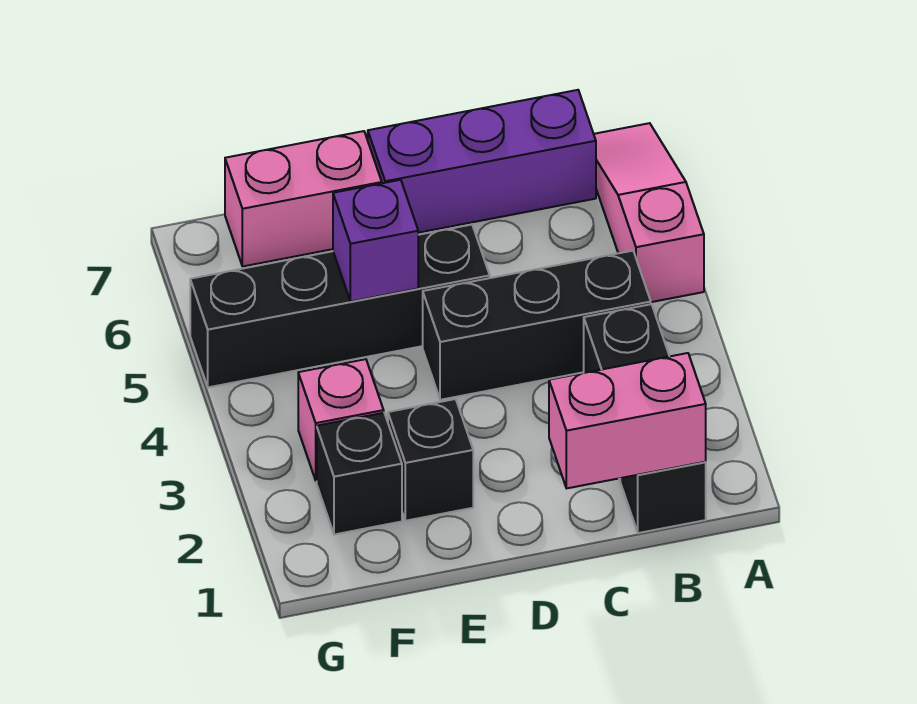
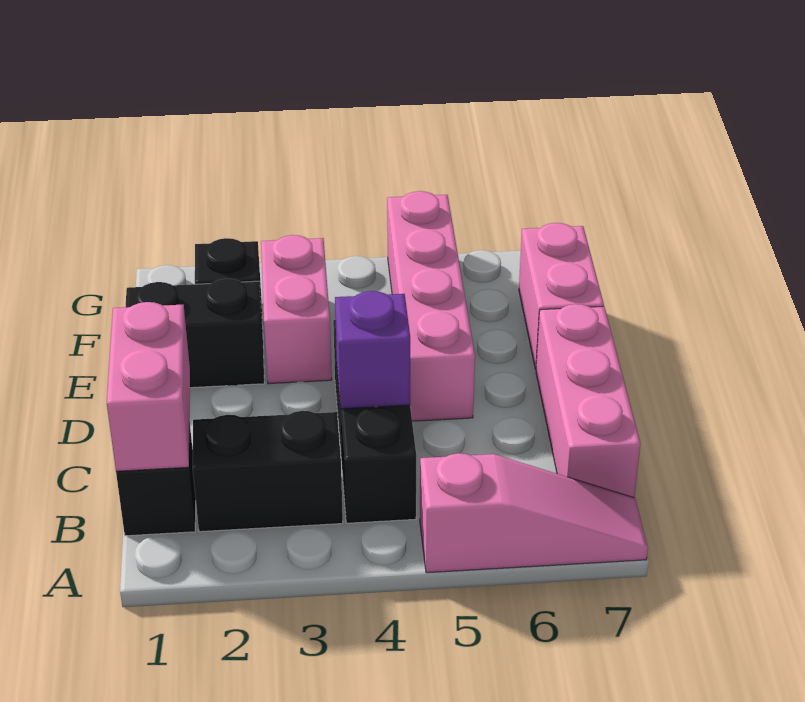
purple 1x3 brick [368,90,596,233] -> pink 1x3 brick [536,304,640,498]
black 1x4 brick [190,225,490,387] -> pink 1x4 brick [387,191,475,421]
black 1x1 brick [388,399,473,521] -> black 1x2 brick [126,279,264,388]
purple 1x1 brick [333,180,418,301] -> purple 1x1 brick moved to [335,291,410,409]
pink 1x1 brick [298,359,384,481] -> pink 1x2 brick [261,235,332,384]

